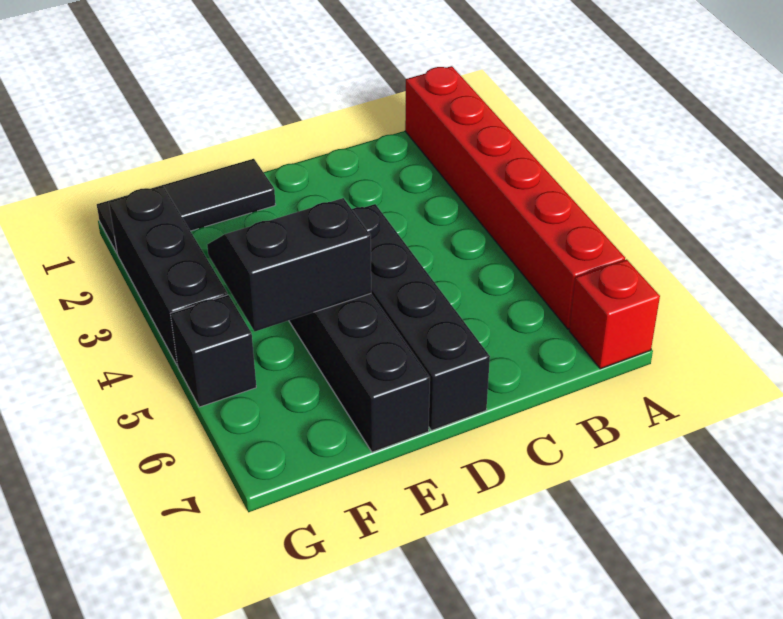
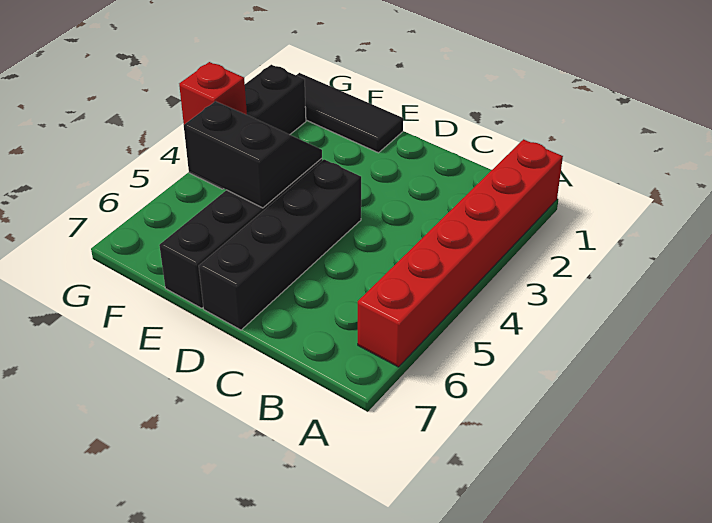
red 1x1 brick [569,259,660,369] -> red 1x1 brick moved to [179,62,247,124]
black 1x1 brick [171,295,256,407] -> none

